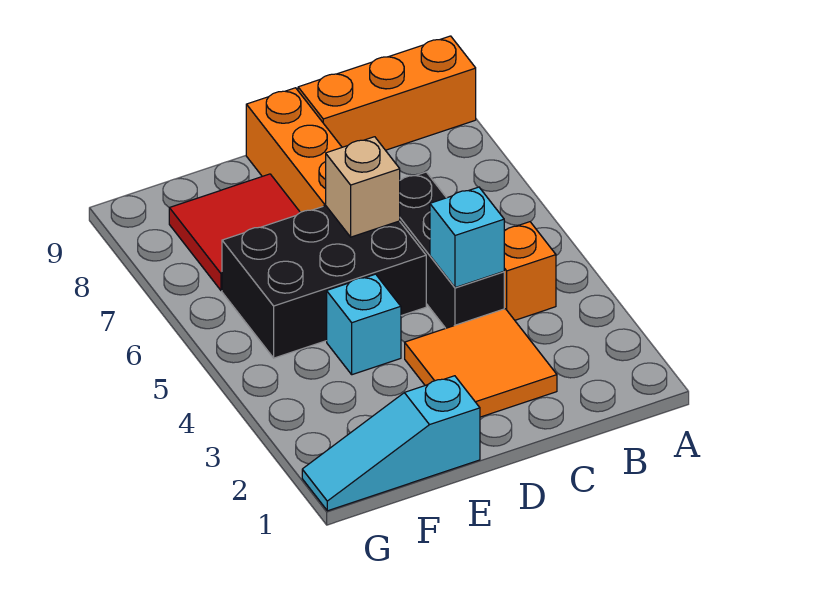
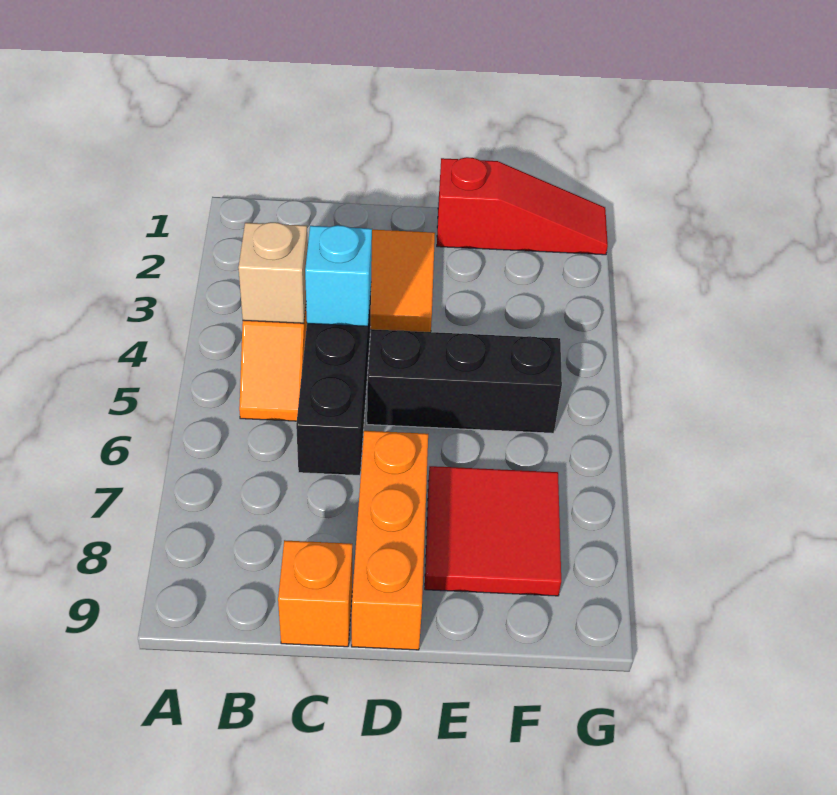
orange 1x3 brick [298,36,476,150] -> orange 1x1 brick [278,540,352,647]
black 2x3 brick [222,206,426,358] -> black 1x3 brick [367,329,562,433]
tan 1x1 brick [326,137,400,237] -> tan 1x1 brick moved to [238,222,308,323]
cyan 1x3 slope [302,376,480,511] -> red 1x3 slope [437,157,608,255]
cyan 1x1 brick [327,274,401,375] -> none

